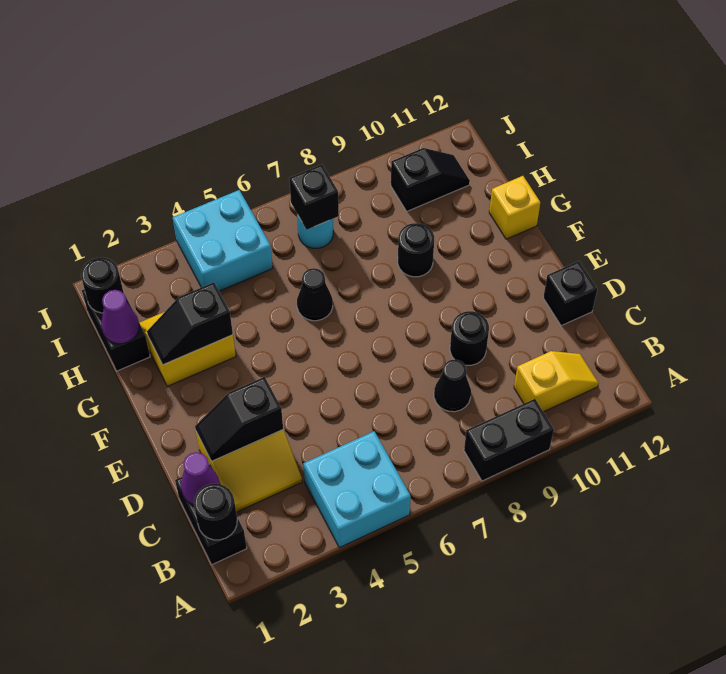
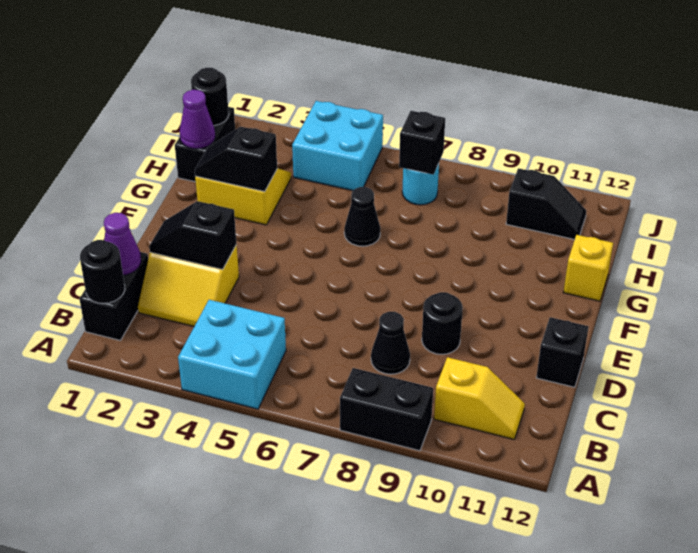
black 1x1 round brick [398,223,434,277] -> none

